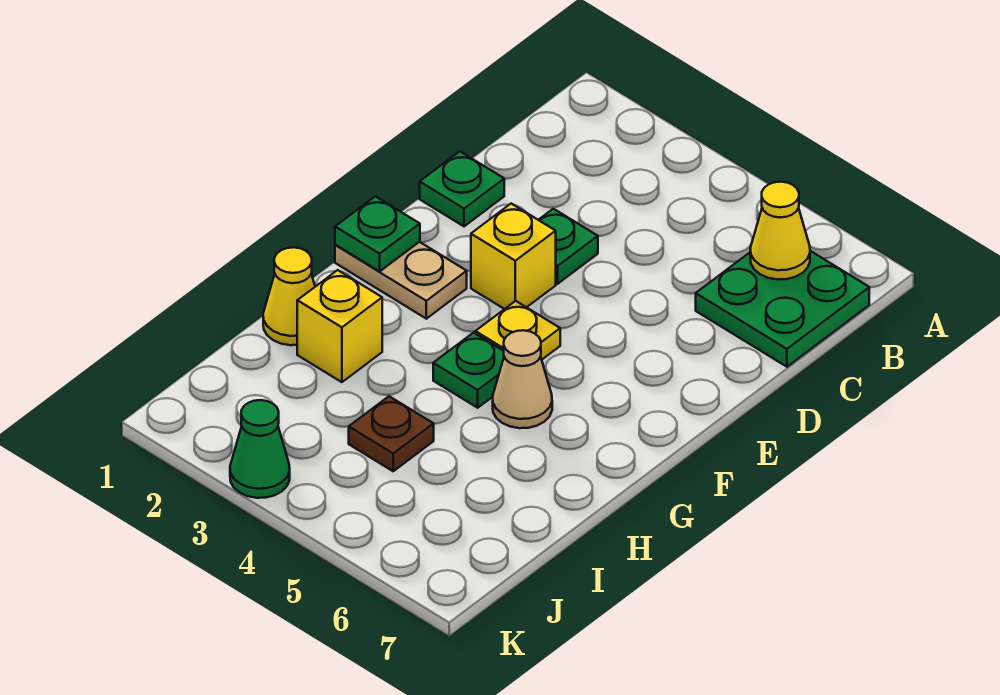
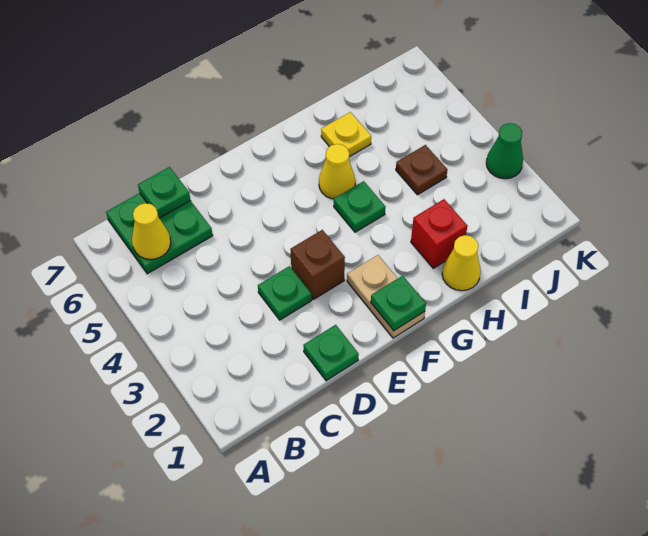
none -> green 1x1 plate [138,167,191,218]
yellow 1x1 brick [471,204,556,309] -> brown 1x1 brick [290,230,345,300]
yellow 1x1 plate [475,301,560,359] -> yellow 1x1 plate moved to [321,112,371,157]
tan 1x1 cone [493,330,552,428] -> yellow 1x1 cone [319,144,355,199]
yellow 1x1 brick [297,270,382,382] -> red 1x1 brick [411,199,467,268]

